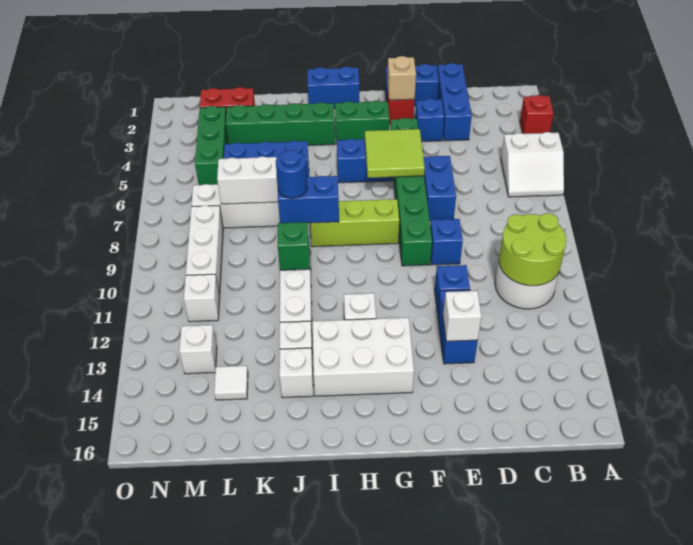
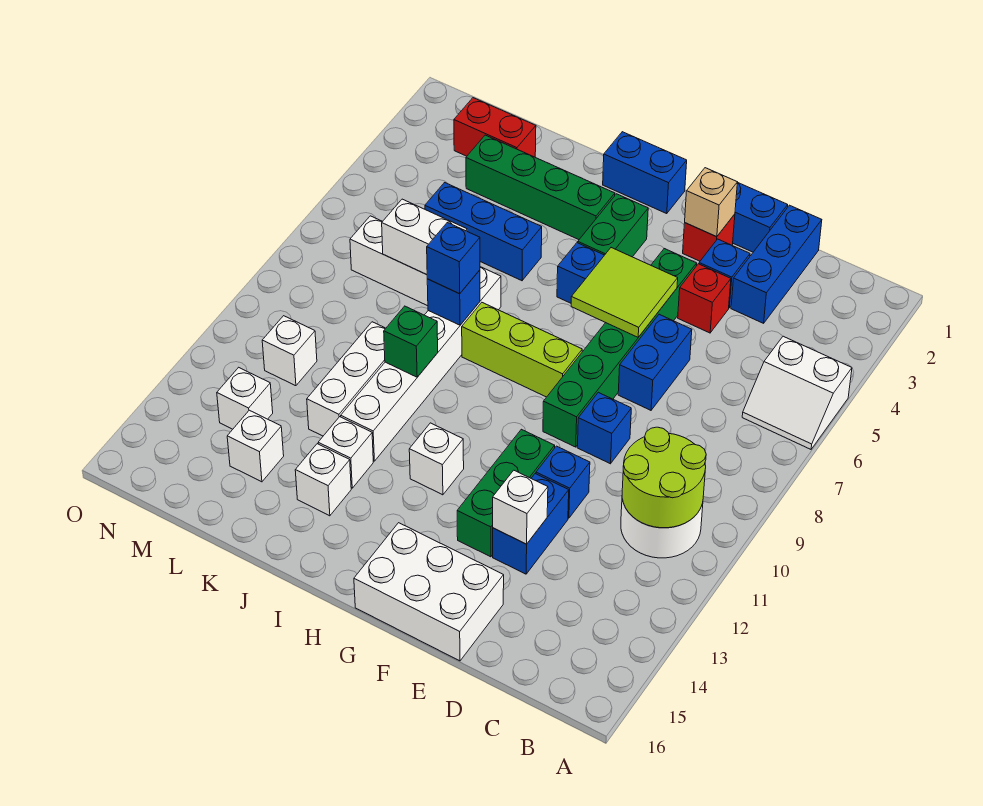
red 1x1 brick [520,95,554,134] -> red 1x1 brick moved to [678,264,731,333]
green 1x2 brick [335,100,389,144] -> green 1x2 brick turned to [578,194,648,257]
white 2x3 brick [312,317,414,396] -> white 2x3 brick moved to [354,523,504,661]
blue 1x2 brick [278,176,339,223] -> blue 1x1 brick [427,270,480,325]
blue 1x1 round brick [276,150,307,198] -> blue 1x1 brick [427,222,480,294]
white 1x1 tile [214,366,248,400] -> white 1x1 brick [227,410,284,482]
green 1x3 brick [195,106,228,185] -> green 1x3 brick moved to [457,429,555,557]
white 1x3 brick [186,205,223,296] -> white 1x3 brick moved to [307,322,386,436]

